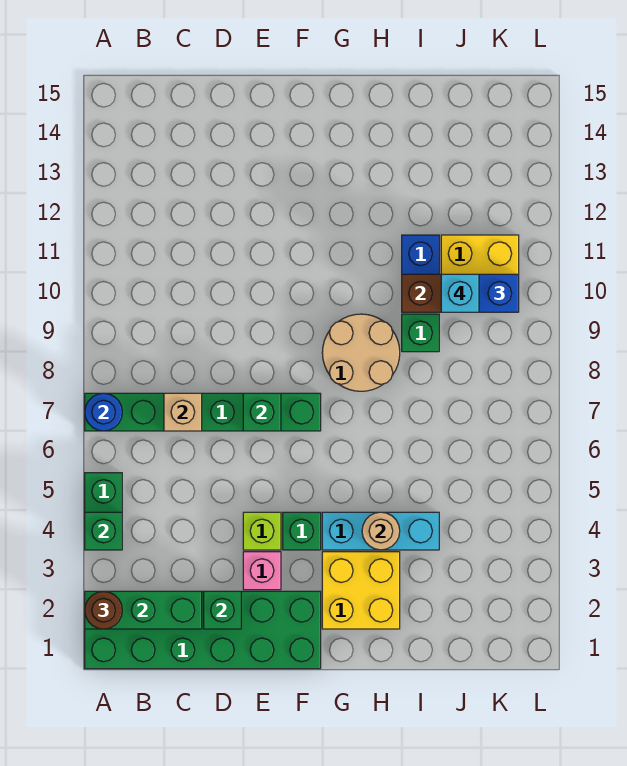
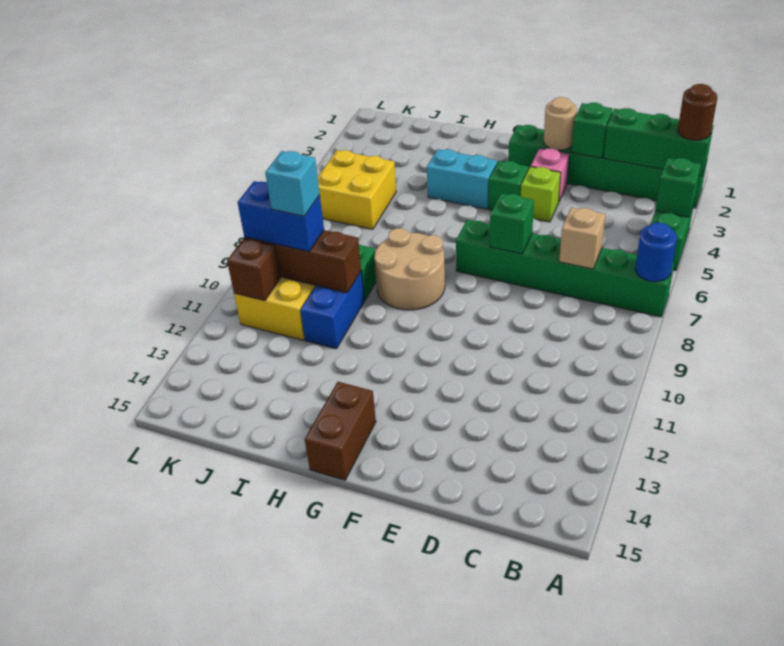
green 2x6 brick [85,591,321,669] -> green 1x6 brick [508,125,707,208]
yellow 2x2 brick [322,552,400,629] -> yellow 2x2 brick moved to [318,150,396,229]
cyan 1x3 brick [322,512,439,550] -> cyan 1x2 brick [427,149,497,209]
none -> brown 1x2 brick [305,382,376,480]
tan 1x1 round brick [362,512,400,550] -> tan 1x1 round brick moved to [544,97,577,150]
none -> brown 1x1 brick [227,238,280,301]

